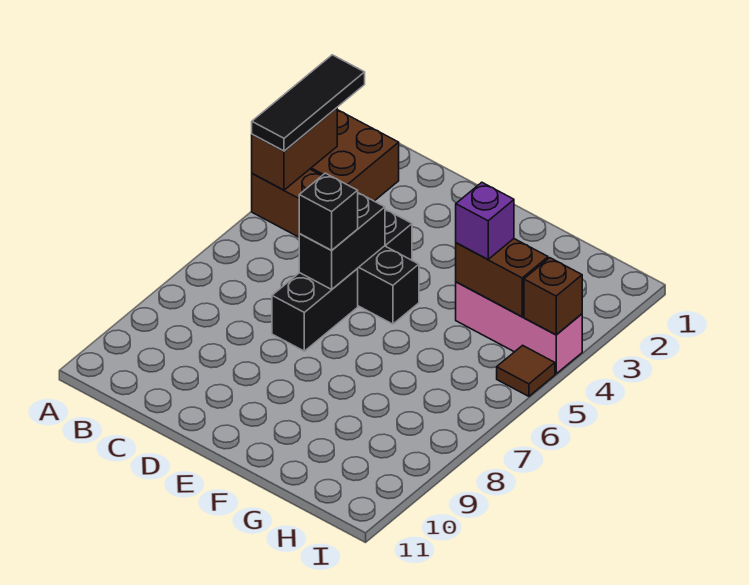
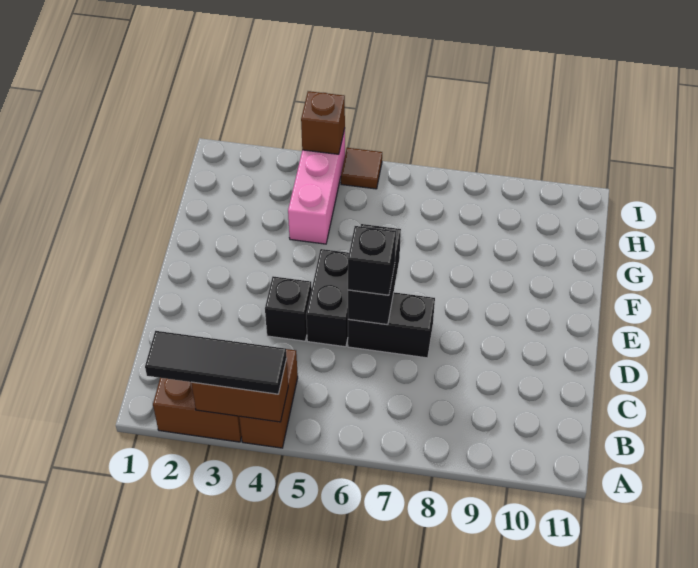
black 1x2 brick [299,193,385,289] -> black 1x2 brick turned to [348,224,401,325]
brown 1x2 brick [456,239,548,317] -> none
purple 1x1 brick [456,182,514,259] -> none

